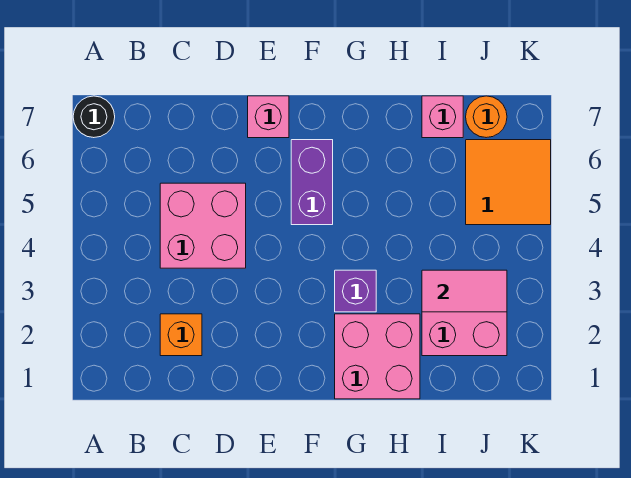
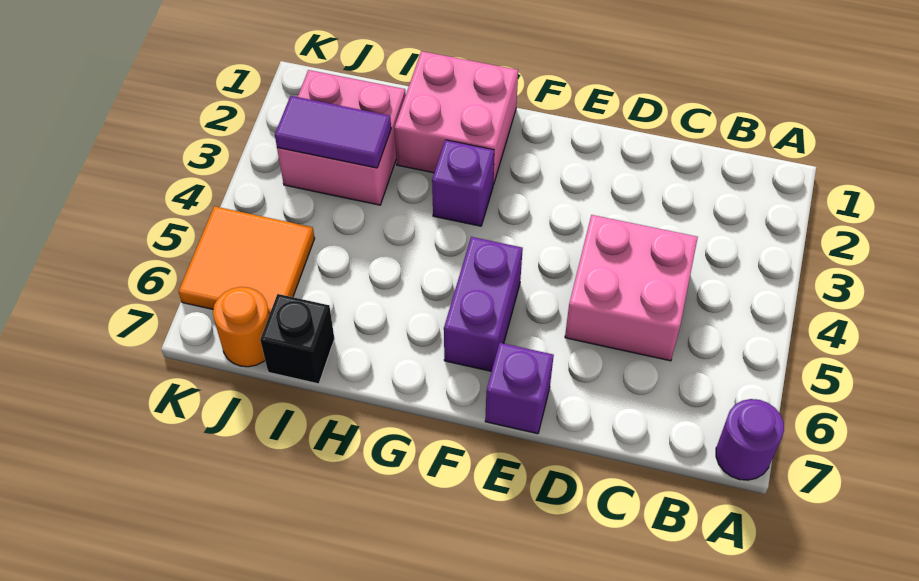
black 1x1 round brick [73,96,115,138] -> purple 1x1 round brick [716,399,784,480]
orange 1x1 brick [160,314,202,356] -> none
pink 1x1 brick [248,96,289,138] -> purple 1x1 brick [485,343,554,434]
pink 1x2 tile [422,270,507,312] -> purple 1x2 tile [275,96,391,168]
pink 1x1 brick [422,96,463,138] -> black 1x1 brick [260,294,334,384]

